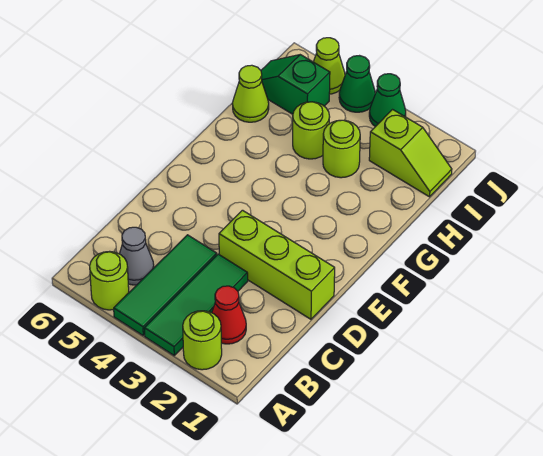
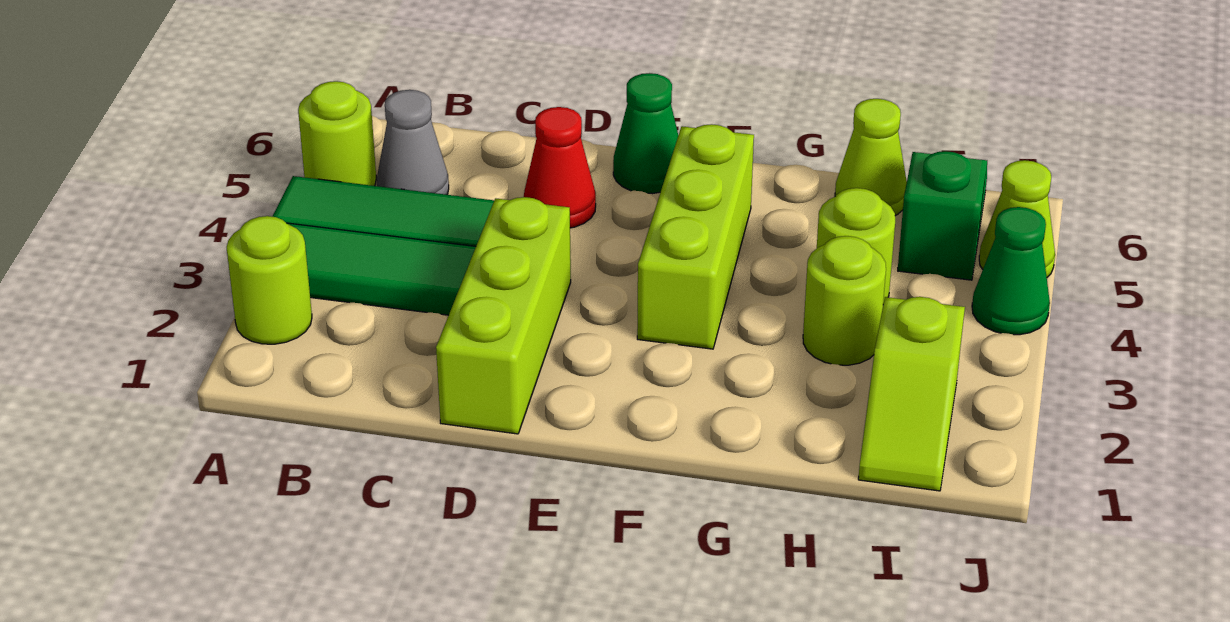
red 1x1 cone [212,286,246,344] -> red 1x1 cone moved to [524,107,596,228]
none -> lime 1x3 brick [637,124,754,349]
green 1x1 cone [369,74,406,127] -> green 1x1 cone moved to [613,73,678,194]

